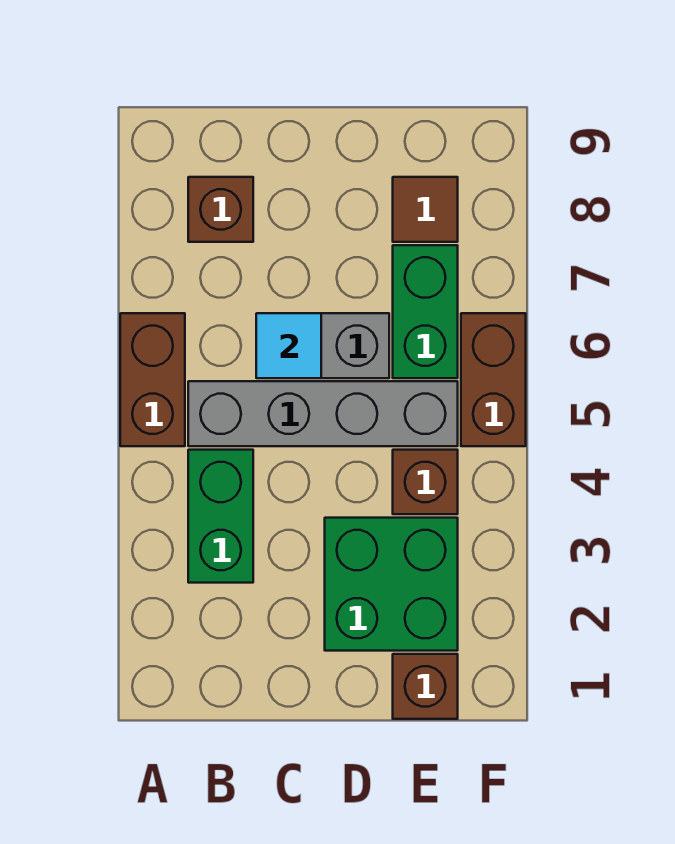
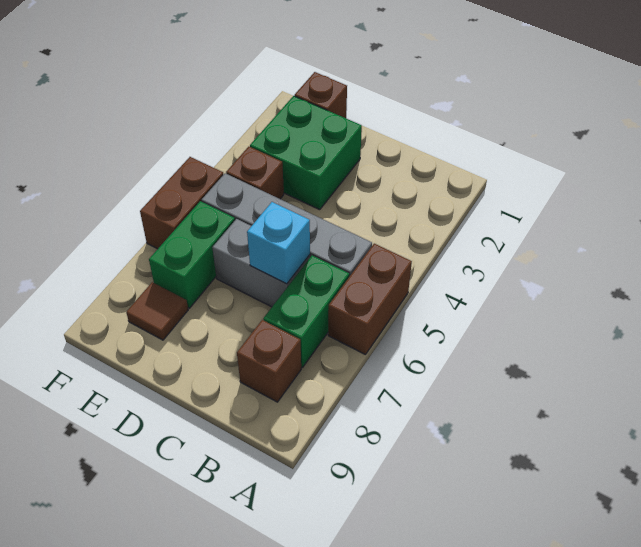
green 1x2 brick [188,450,253,583] -> green 1x2 brick moved to [263,256,349,367]
cyan 1x1 tile [256,313,321,378] -> cyan 1x1 brick [247,202,310,284]

